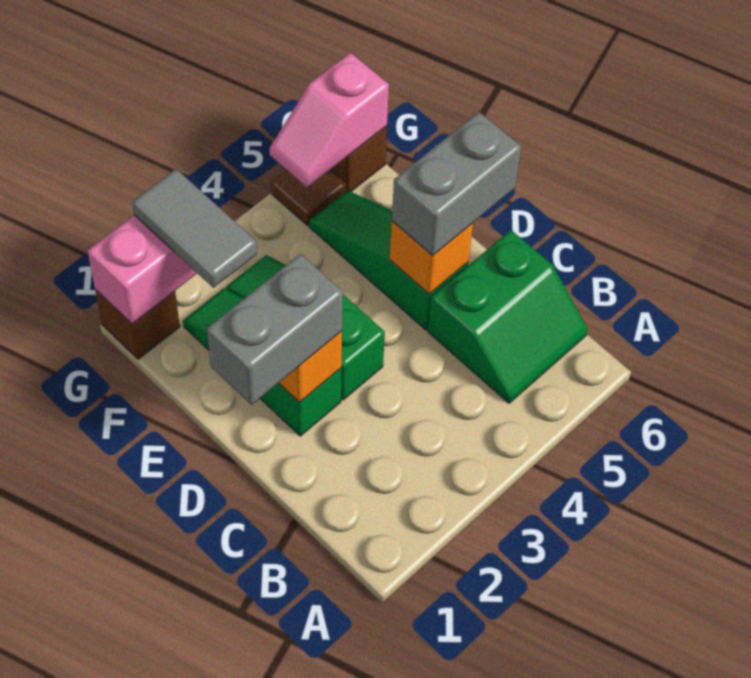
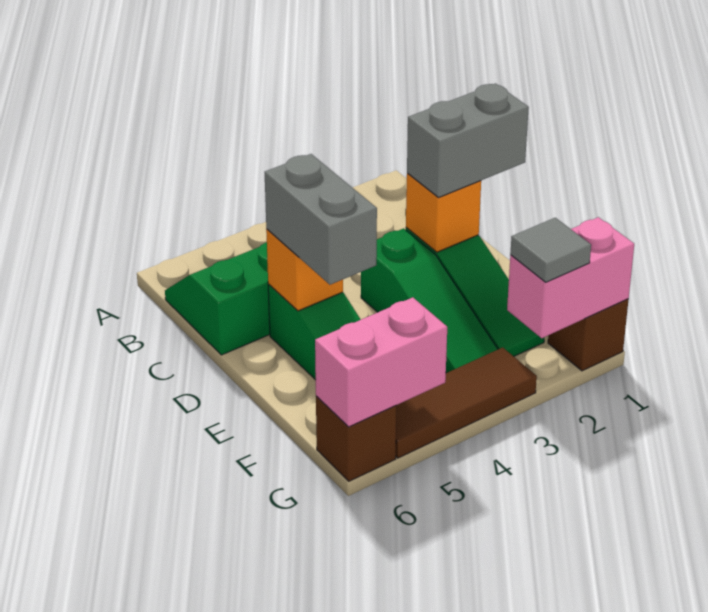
grey 1x2 brick [392,112,521,255] -> grey 1x2 brick turned to [265,154,377,285]
grey 1x2 tile [132,169,257,288] -> grey 1x1 tile [510,218,591,282]
brown 1x1 tile [271,170,346,226] -> brown 1x3 tile [396,347,537,458]
pink 1x2 slope [270,53,389,187] -> pink 1x2 brick [315,297,447,427]

